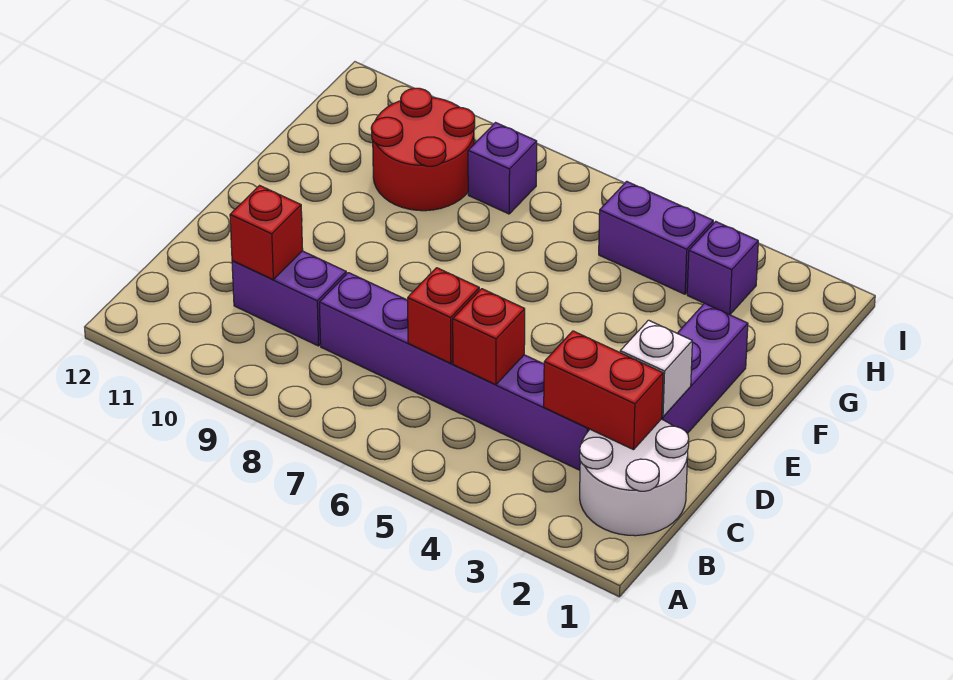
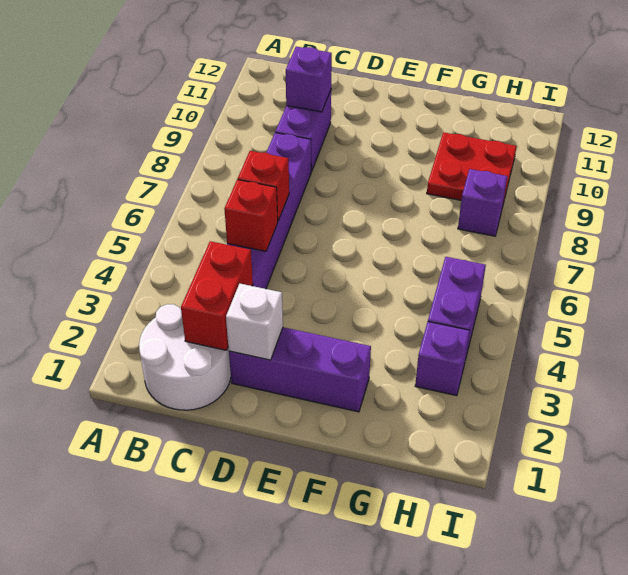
red 1x1 brick [230,186,303,280] -> purple 1x1 brick [286,47,332,112]
red 2x2 round brick [371,88,475,211] -> red 2x2 plate [427,132,517,204]

